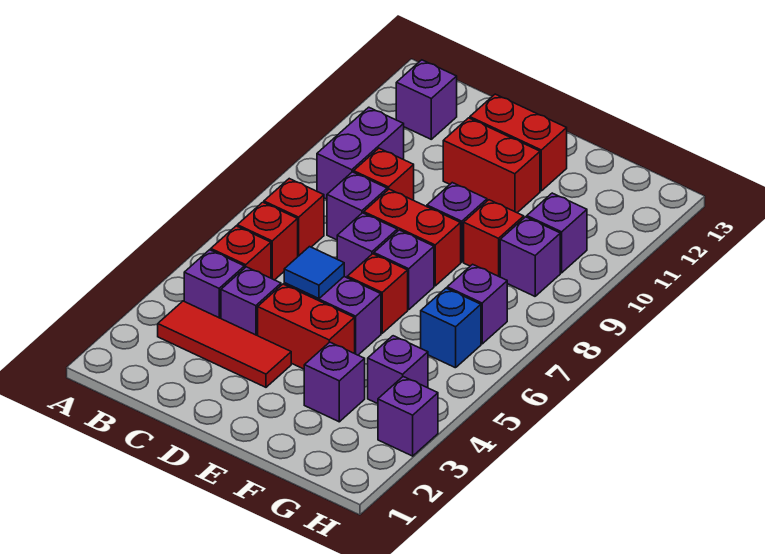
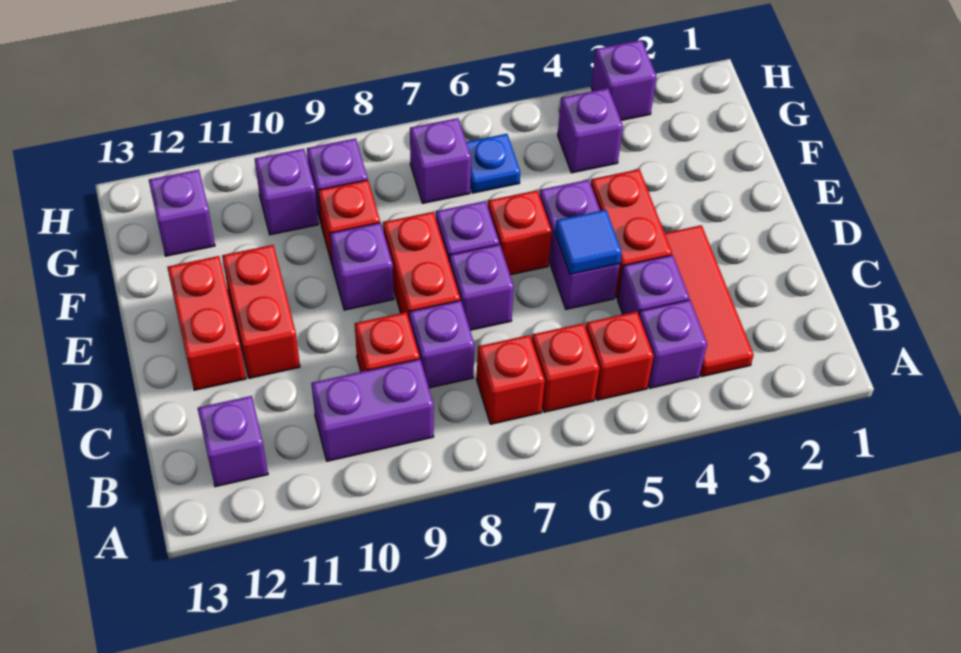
purple 1x1 brick [304,342,365,422] -> purple 1x1 brick moved to [149,170,215,256]
blue 1x1 brick [421,288,481,368] -> blue 1x1 plate [466,134,520,193]

